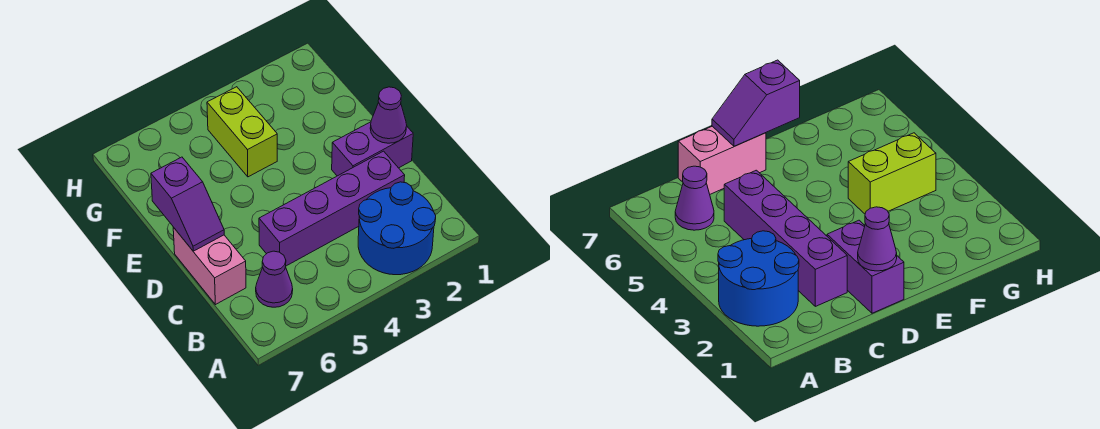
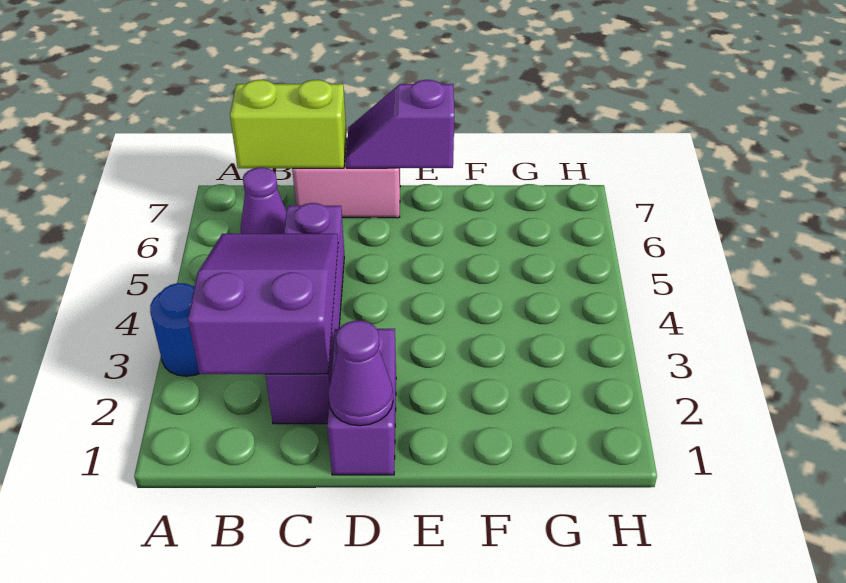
blue 2x2 round brick [358,182,436,275] -> blue 1x1 round brick [150,283,199,376]
none -> purple 2x3 slope [188,234,338,374]
lime 1x2 brick [207,87,277,177] -> lime 1x2 brick moved to [230,80,346,169]

